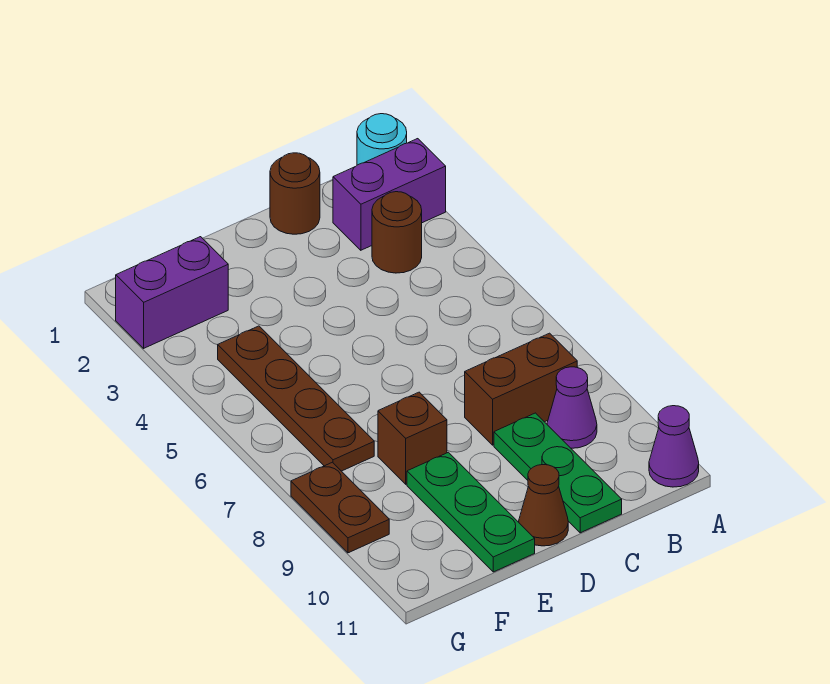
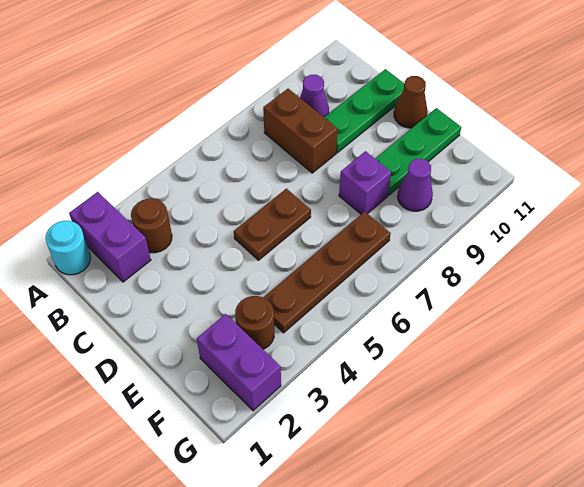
purple 1x1 cone [649,406,699,487] -> purple 1x1 cone moved to [398,159,433,211]
brown 1x1 round brick [270,153,320,234] -> brown 1x1 round brick moved to [235,296,274,349]
brown 1x1 brick [378,392,447,484] -> purple 1x1 brick [339,151,391,214]
brown 1x2 plate [291,462,389,553] -> brown 1x2 plate moved to [234,189,311,260]

